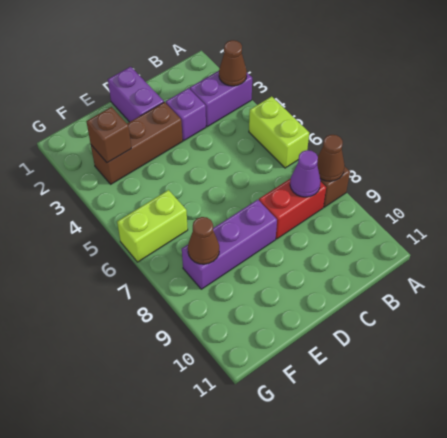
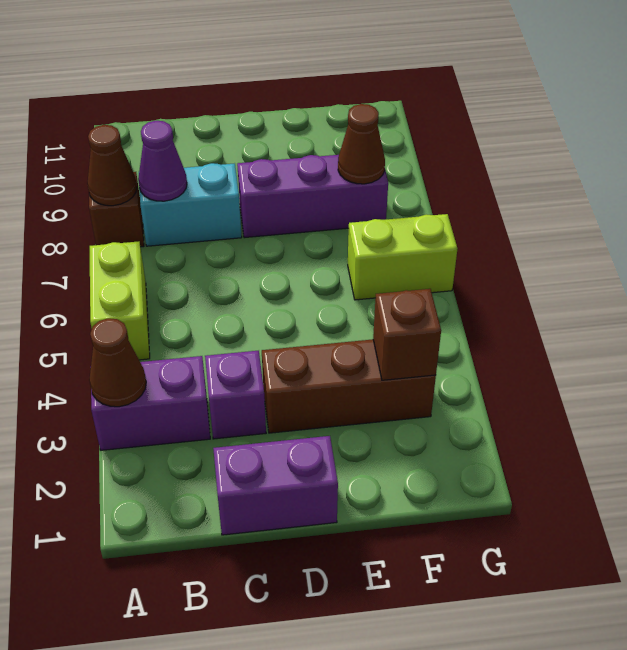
red 1x2 brick [259,178,326,239] -> cyan 1x2 brick [139,163,242,246]
purple 1x2 brick [108,67,164,122] -> purple 1x2 brick turned to [213,436,338,535]

